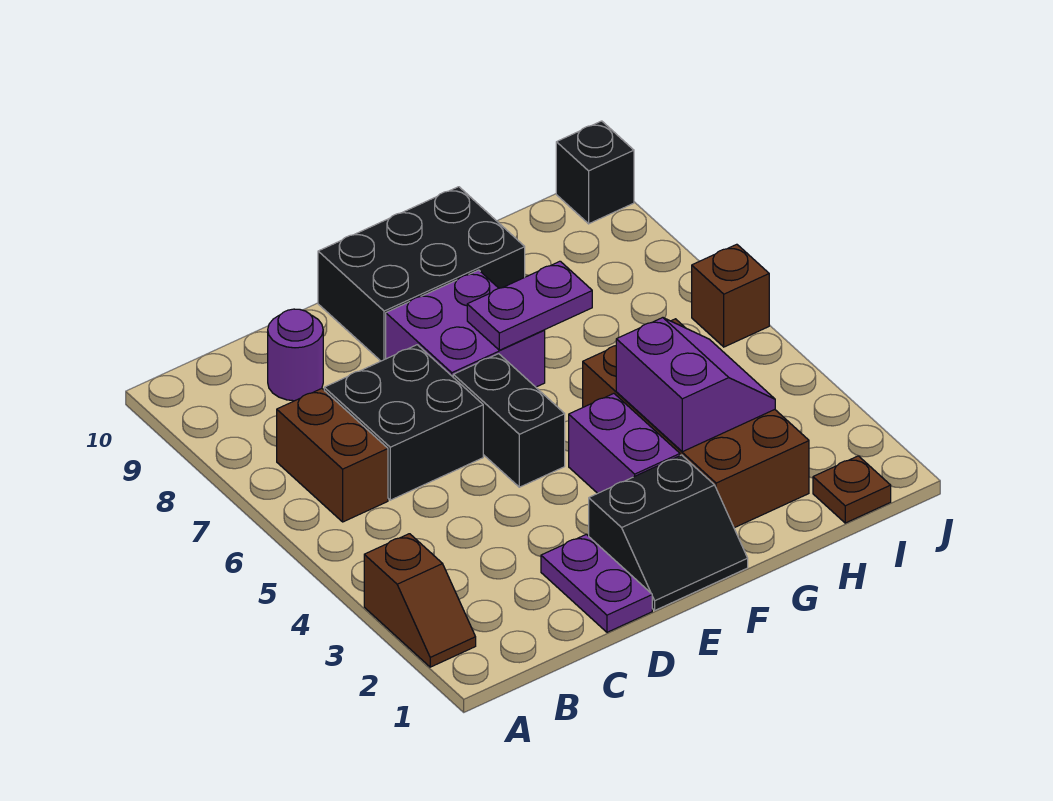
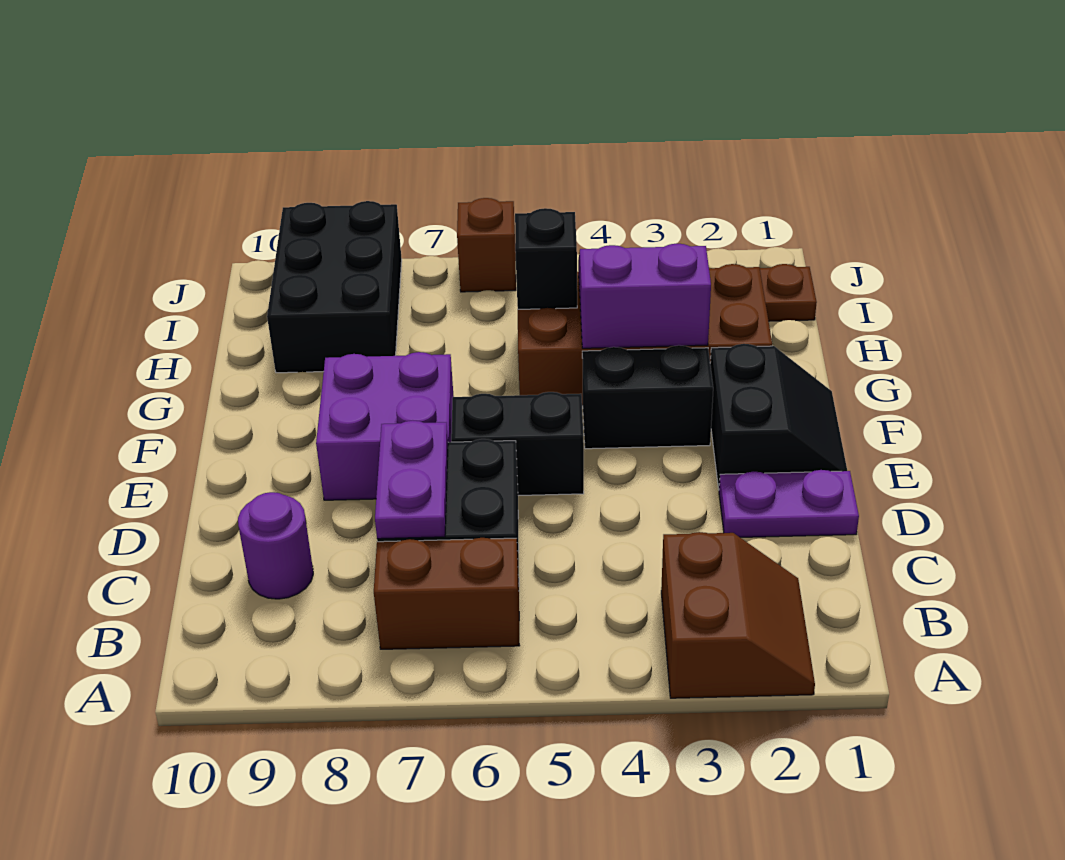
brown 1x2 slope [364,534,476,667] -> brown 2x2 slope [661,532,815,698]
black 2x3 brick [318,187,525,361] -> black 2x3 brick moved to [267,201,402,373]
purple 1x2 brick [569,394,680,493] -> black 1x2 brick [582,345,713,449]
purple 1x2 plate [467,261,592,350] -> purple 1x2 plate moved to [375,420,448,539]
black 1x1 brick [556,121,634,224] -> black 1x1 brick moved to [515,208,577,309]

